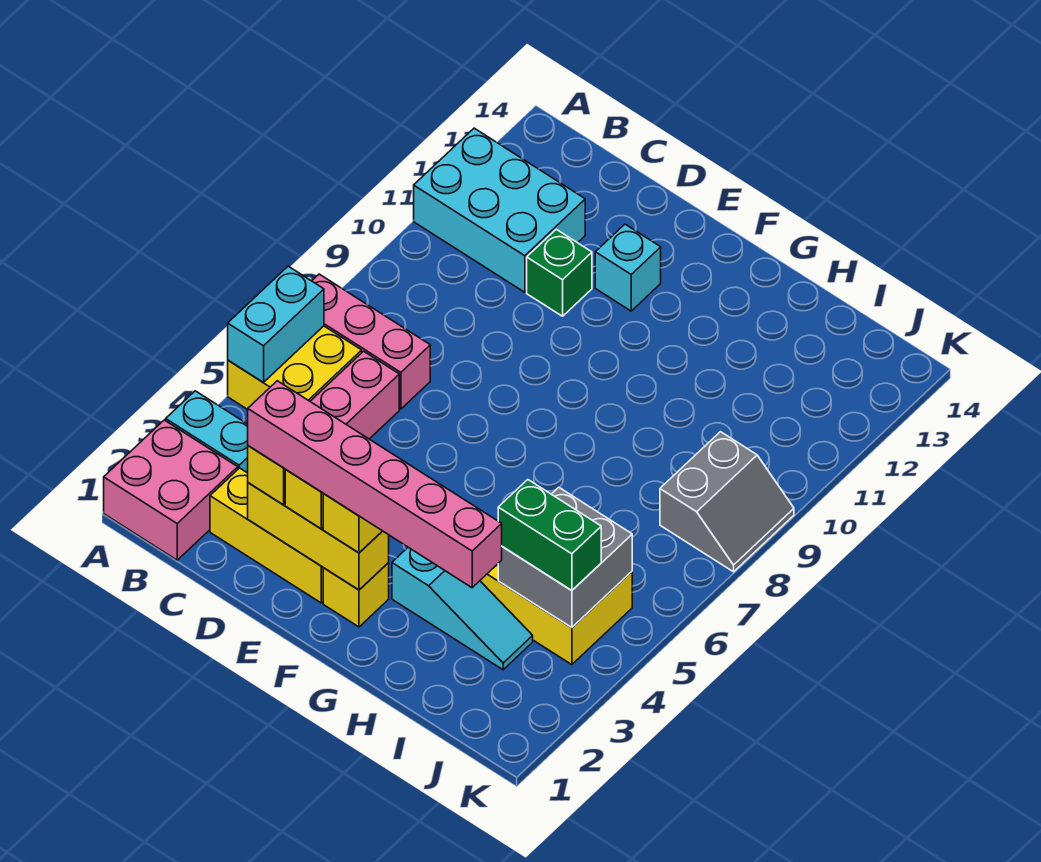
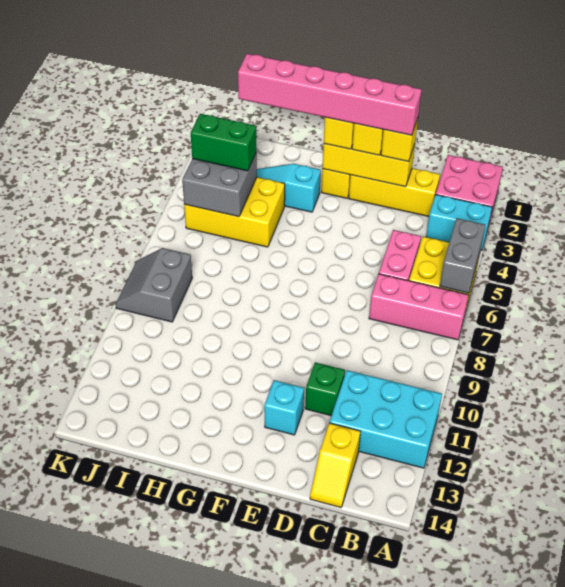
cyan 1x2 brick [228,266,324,382] -> grey 1x2 brick [440,218,485,293]
none -> yellow 1x2 slope [310,423,361,508]

